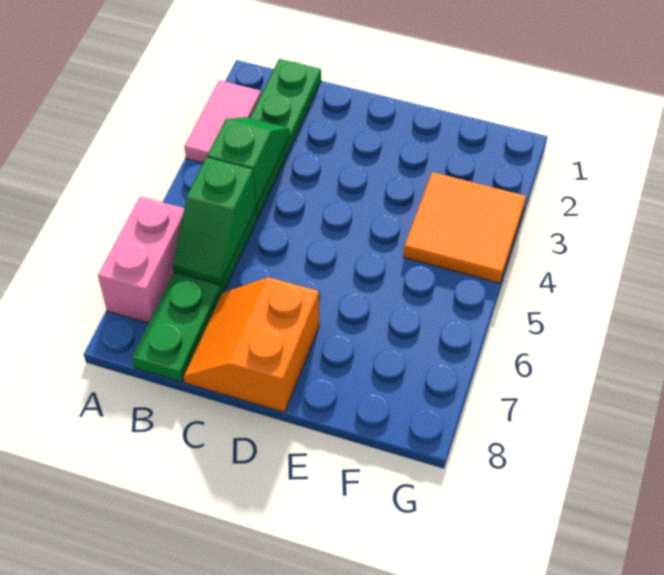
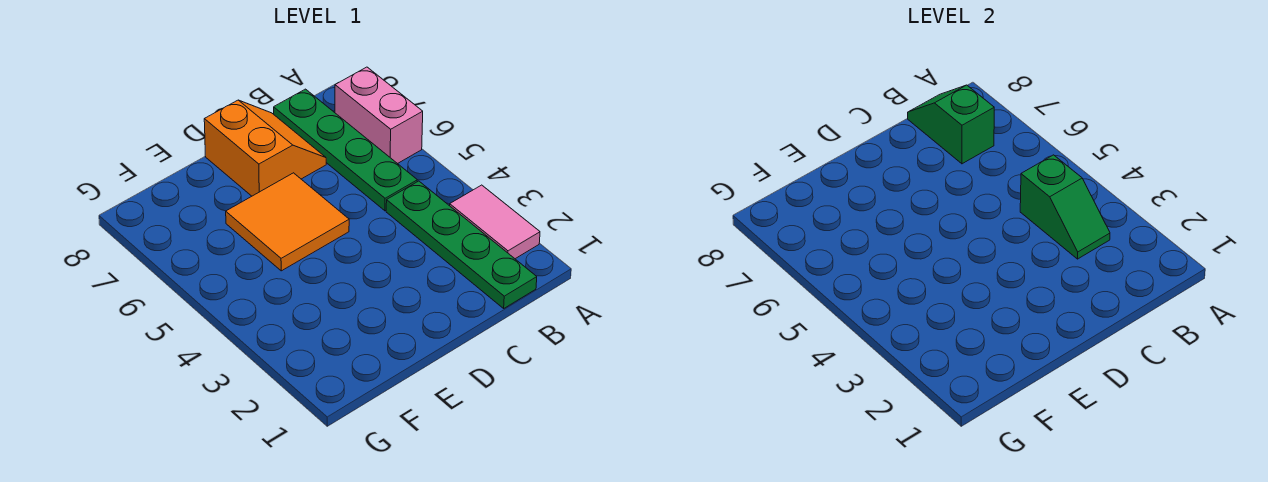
green 1x2 slope [173,157,256,285] -> green 1x2 slope moved to [908,85,994,164]
orange 2x2 tile [403,172,526,283] -> orange 2x2 tile moved to [226,173,349,271]

